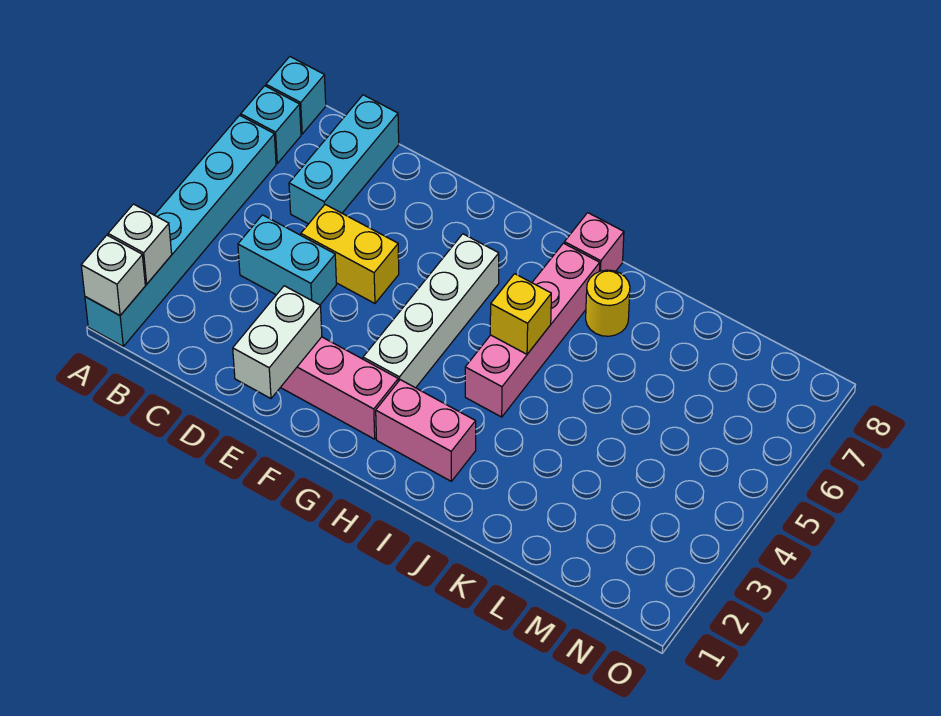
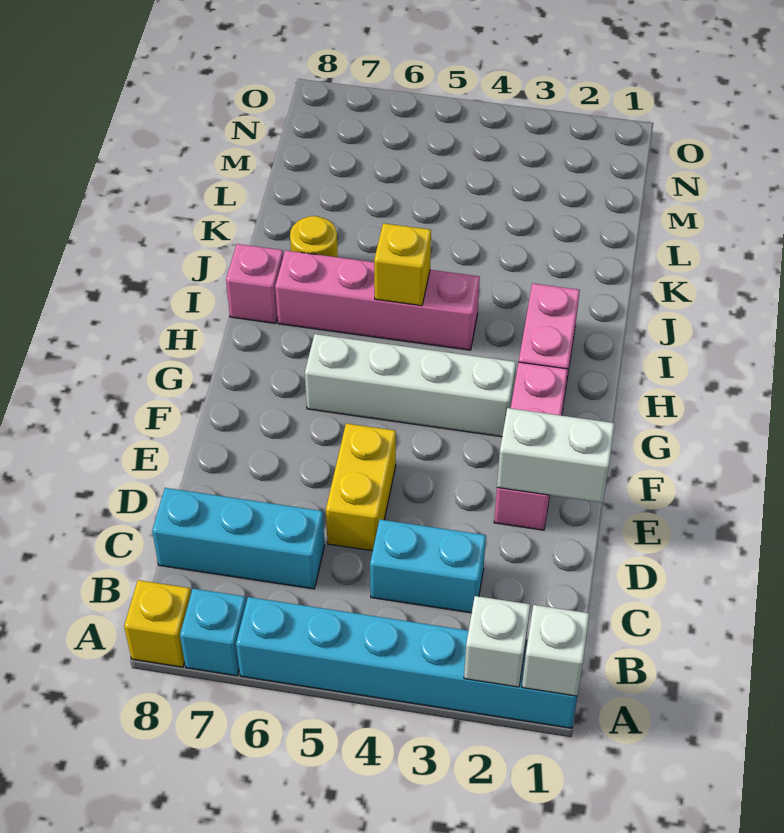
cyan 1x1 brick [266,57,326,134] -> yellow 1x1 brick [124,580,191,667]
cyan 1x2 brick [238,215,336,305] -> cyan 1x2 brick turned to [370,520,486,613]

